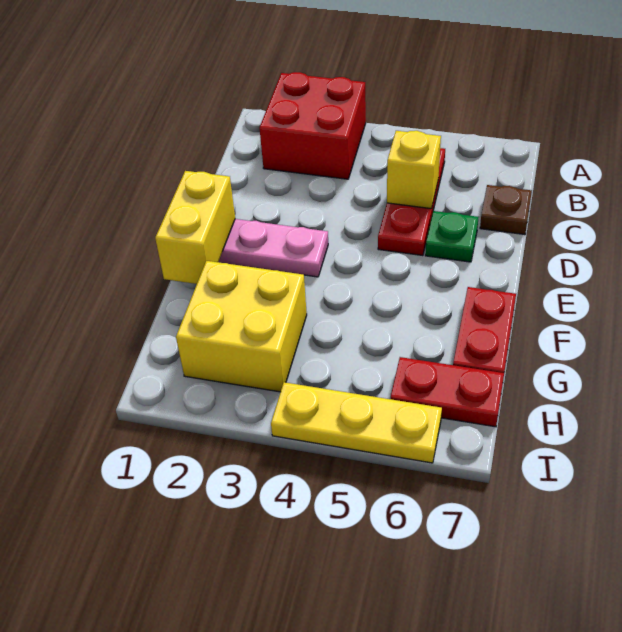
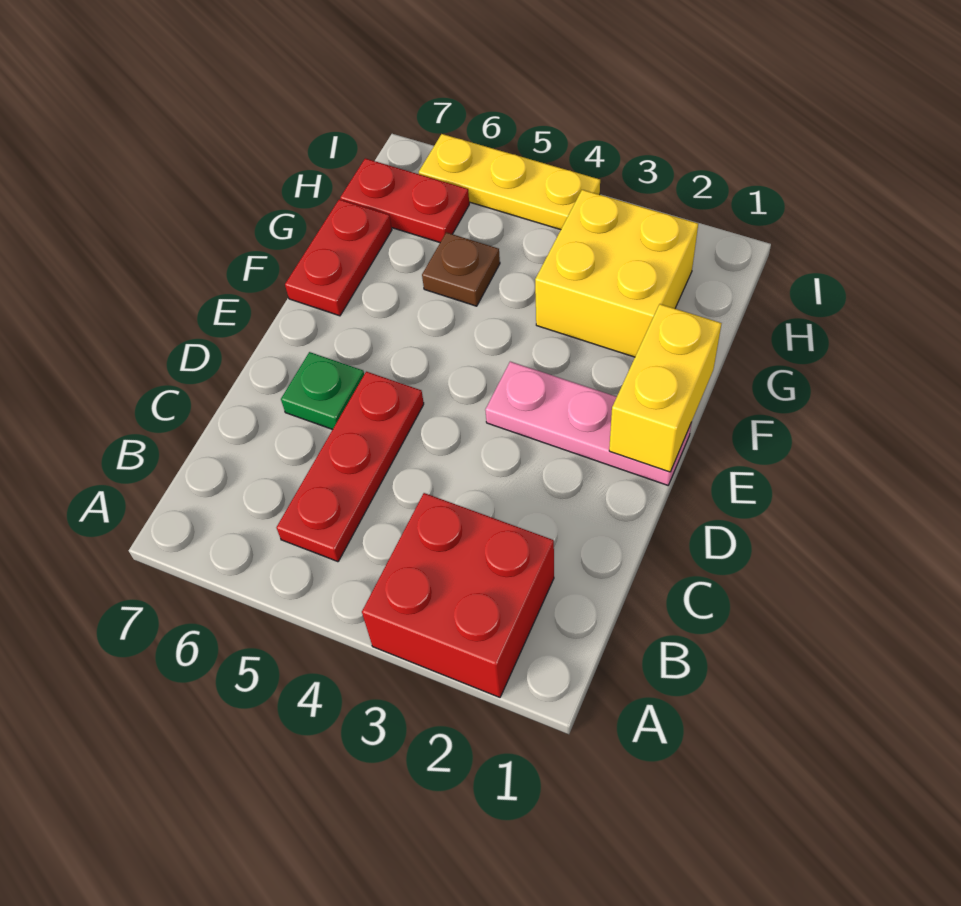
yellow 1x1 brick [387,131,441,209] -> none
brown 1x1 plate [480,185,532,235] -> brown 1x1 plate moved to [422,232,500,306]

